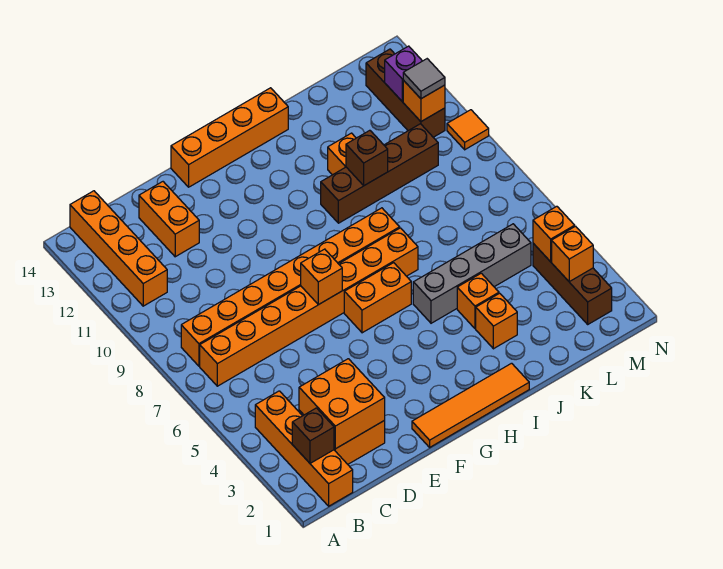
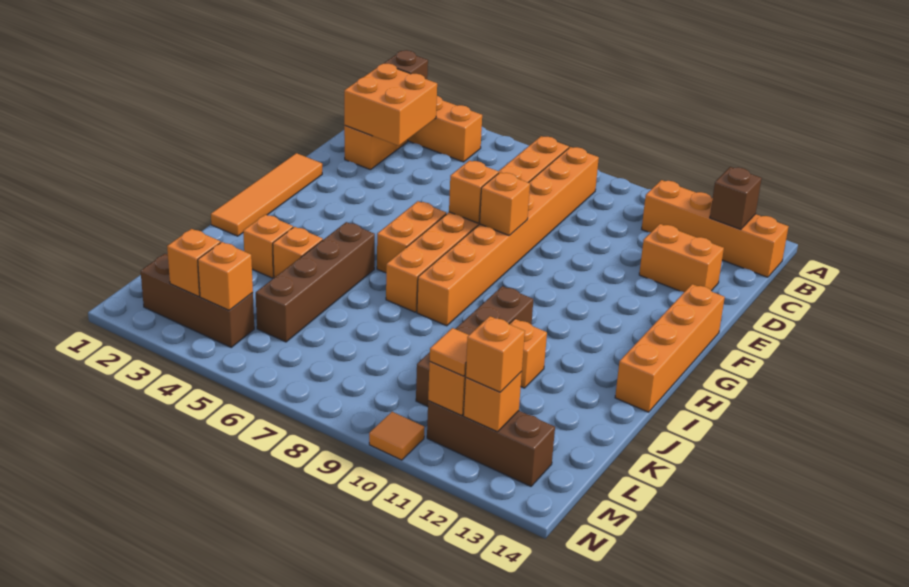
none -> orange 1x1 brick [480,172,530,235]
grey 1x4 brick [413,224,531,323] -> brown 1x4 brick [256,222,375,342]
brown 1x1 brick [346,130,388,185] -> brown 1x1 brick moved to [710,167,762,229]
grey 1x1 tile [403,59,445,99] -> orange 1x1 tile [430,328,469,376]
purple 1x1 brick [385,46,422,102] -> orange 1x1 brick [463,372,522,432]
none -> orange 1x1 brick [465,316,525,392]

